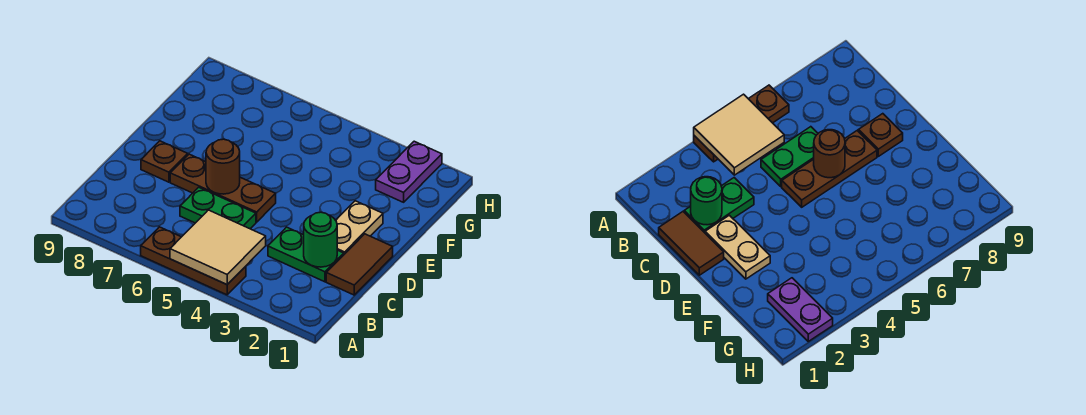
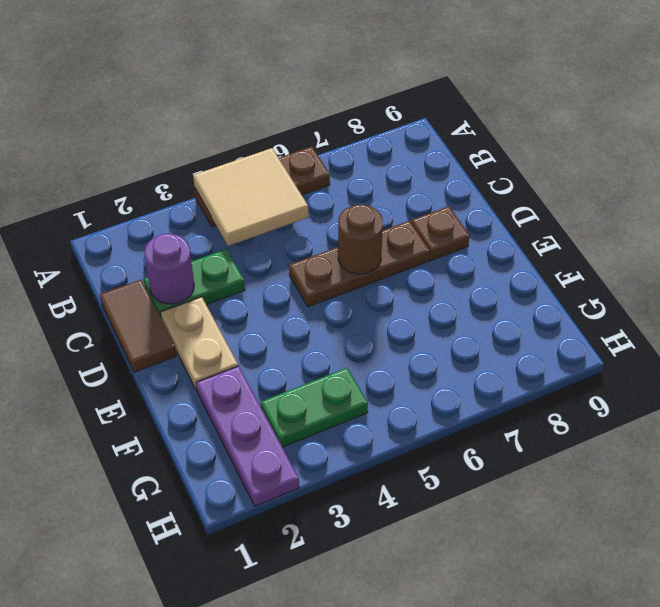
green 1x1 round brick [304,212,337,267] -> purple 1x1 round brick [144,234,194,304]
green 1x2 plate [180,187,256,229] -> green 1x2 plate moved to [261,368,368,447]
purple 1x2 plate [376,141,442,202] -> purple 1x3 plate [196,366,299,506]

